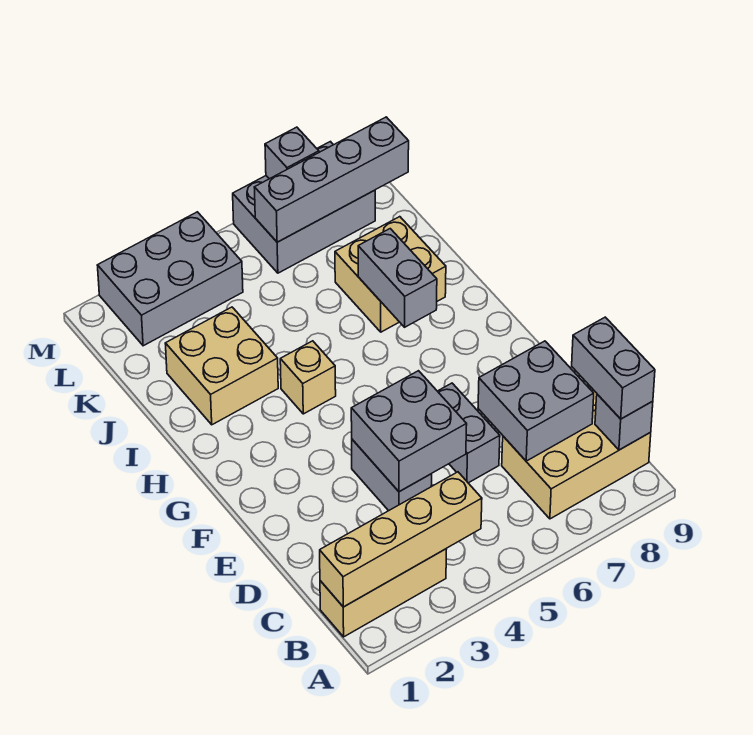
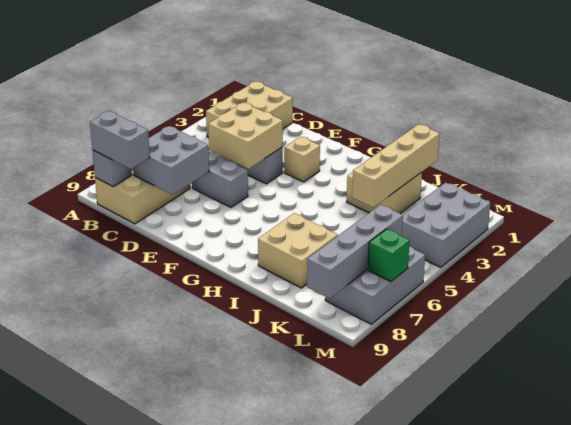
tan 1x3 brick [320,549,446,637] -> tan 2x3 brick [206,81,293,137]
tan 1x4 brick [320,472,482,607] -> tan 1x4 brick moved to [352,124,440,207]
grey 2x2 brick [351,371,467,492] -> tan 2x2 brick [208,103,283,169]
tan 1x1 brick [280,341,336,414] -> tan 1x1 brick moved to [284,137,320,182]
grey 1x2 brick [358,229,437,327] -> none
grey 1x1 brick [265,127,319,179] -> green 1x1 brick [368,229,410,282]

